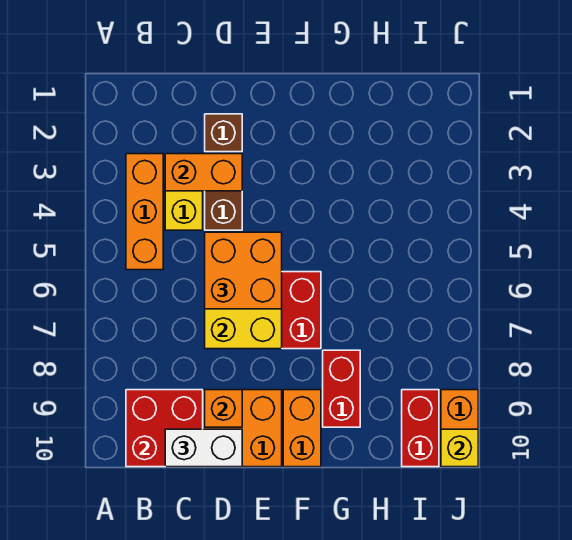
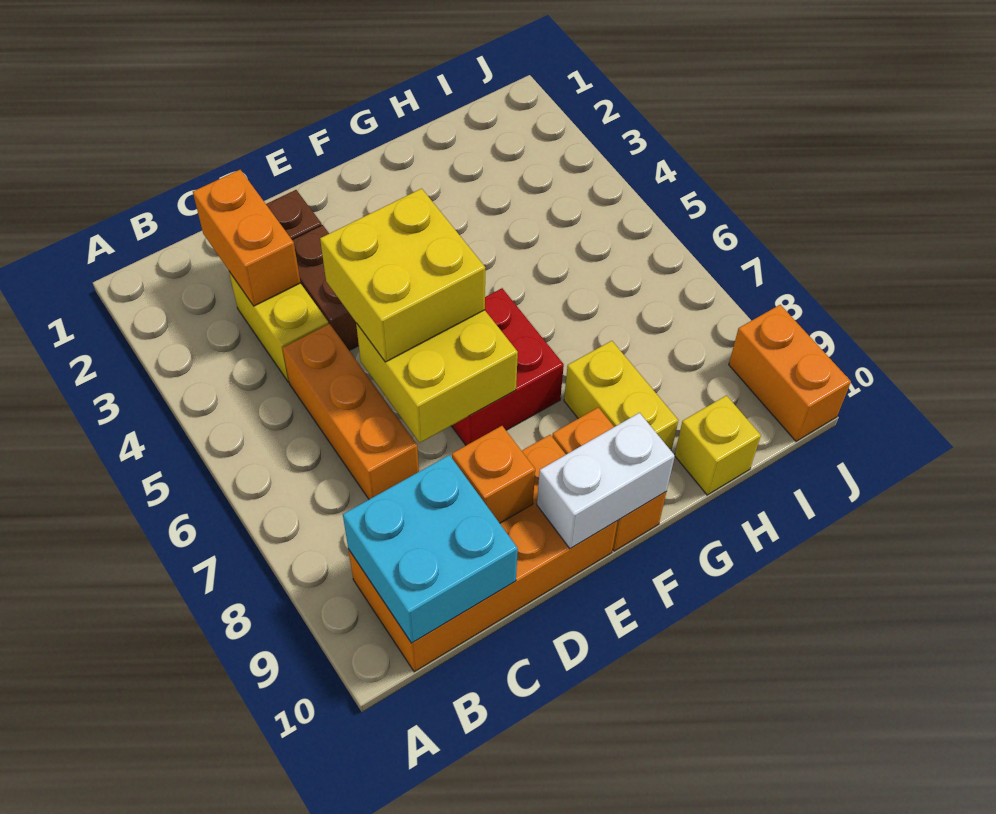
orange 1x3 brick [126,154,163,270] -> orange 1x3 brick moved to [283,324,419,499]
red 2x2 brick [126,390,203,467] -> cyan 2x2 brick [343,455,518,643]
orange 1x2 brick [165,154,242,191] -> orange 1x2 brick turned to [193,170,300,306]
white 1x2 brick [165,429,242,467] -> white 1x2 brick moved to [537,413,675,549]
orange 2x2 brick [205,232,282,309] -> yellow 2x2 brick [320,189,485,362]
red 1x2 brick [323,350,360,427] -> yellow 1x2 brick [564,341,678,451]
red 1x2 brick [402,390,439,467] -> none
yellow 1x1 brick [441,429,478,467] -> yellow 1x1 brick moved to [675,395,761,495]

